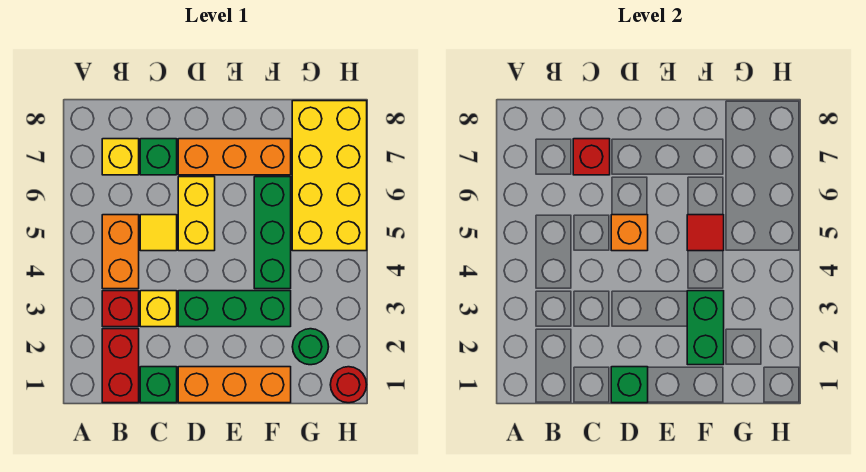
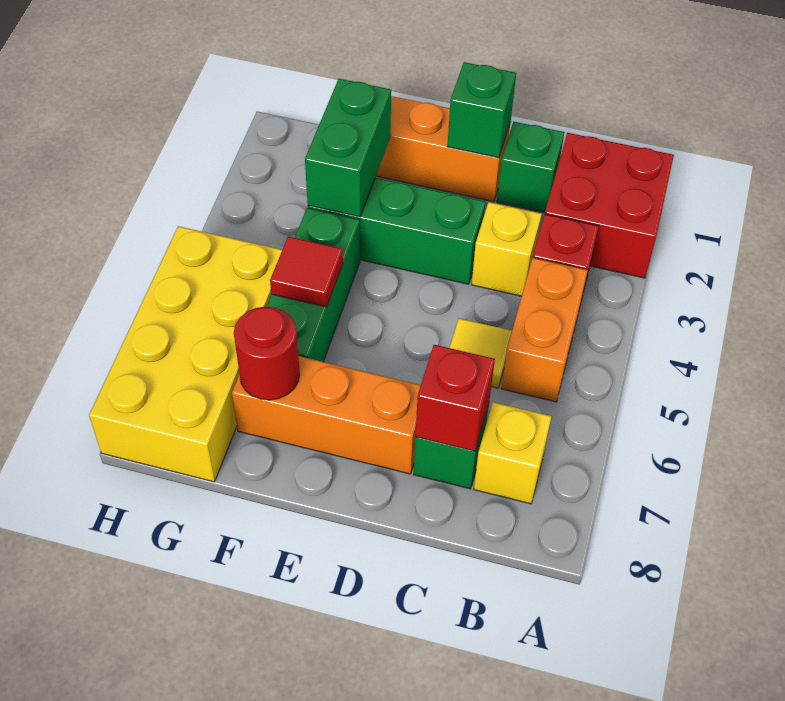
red 1x2 brick [102,329,139,403] -> red 2x2 brick [545,133,674,278]
yellow 1x2 brick [178,177,215,251] -> none
orange 1x1 brick [611,215,648,251] -> none
green 1x1 round brick [292,329,329,365] -> none
red 1x1 round brick [330,367,367,403] -> red 1x1 round brick moved to [234,307,300,400]

